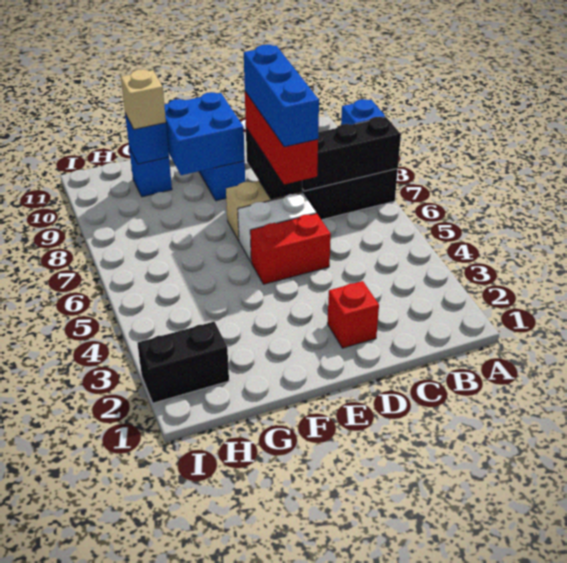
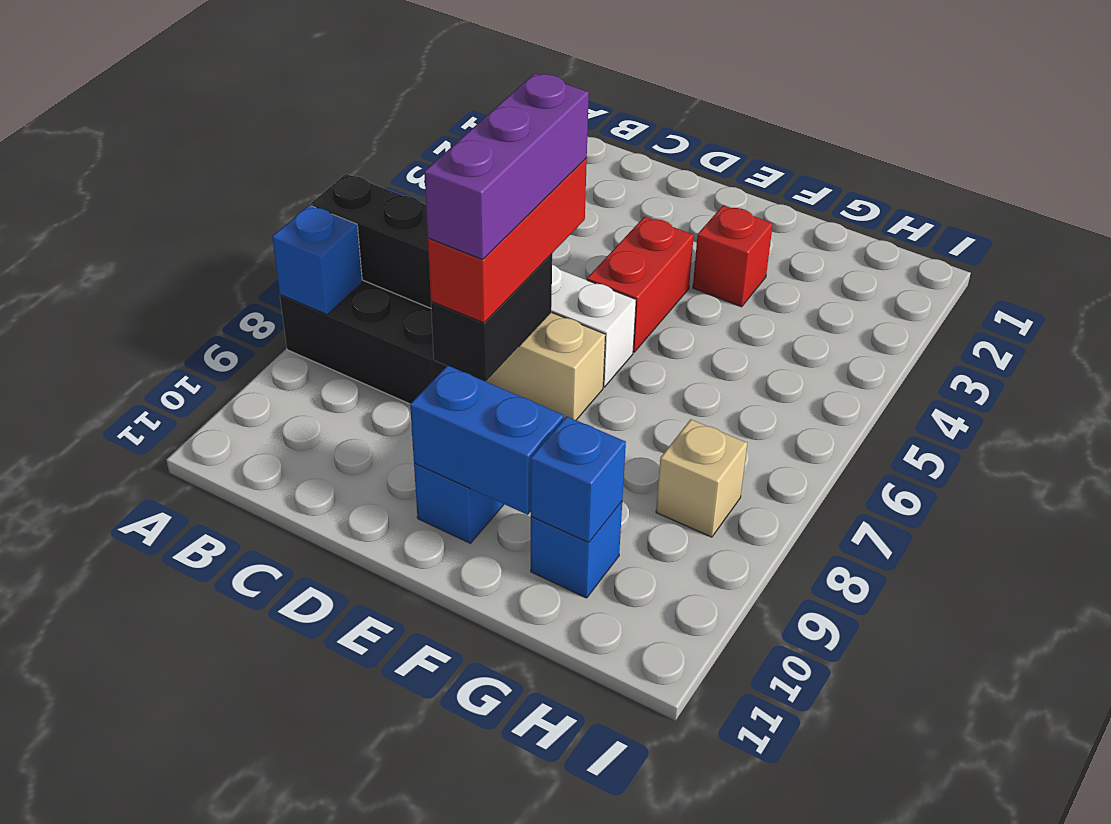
red 1x1 brick [327,281,379,348] -> red 1x1 brick moved to [693,205,773,307]
red 1x2 brick [250,213,331,284] -> red 1x2 brick turned to [587,217,694,352]
blue 1x3 brick [244,44,319,147] -> purple 1x3 brick [424,73,589,260]
blue 2x2 brick [164,92,245,175] -> blue 1x2 brick [410,366,564,515]
tan 1x1 brick [121,69,166,129] -> tan 1x1 brick moved to [656,420,747,537]
black 1x2 brick [137,322,229,403] -> none

